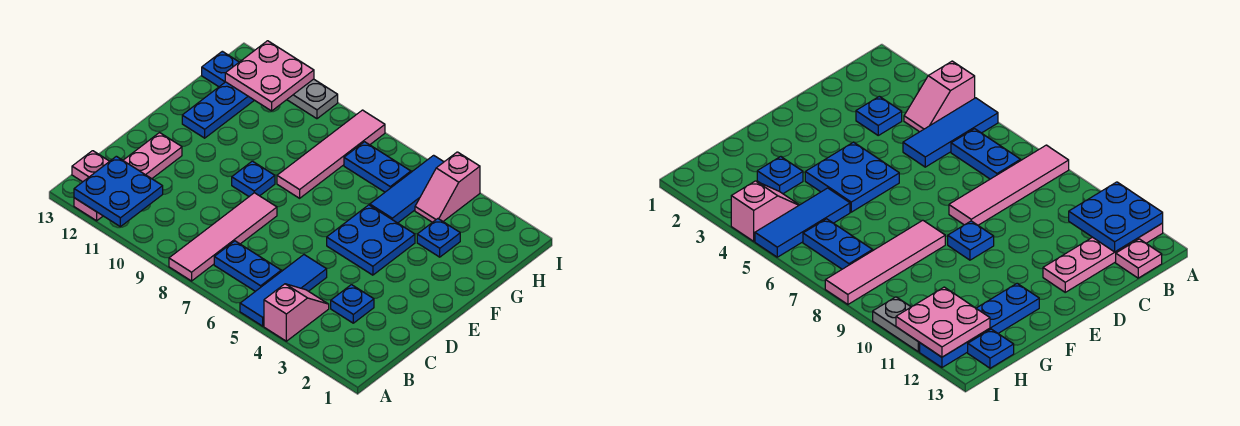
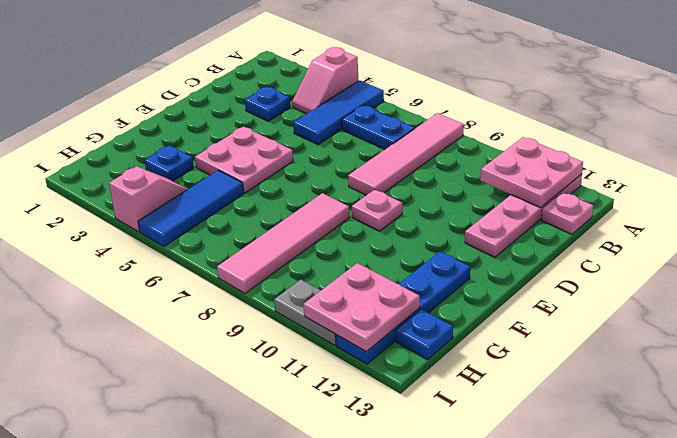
blue 2x2 plate [74,156,163,227] -> pink 2x2 plate [480,137,583,208]
blue 2x2 plate [327,205,415,275] -> pink 2x2 plate [195,127,293,193]
blue 1x1 plate [232,161,275,196] -> pink 1x1 plate [352,190,402,231]
blue 1x2 plate [344,142,411,192] -> none

